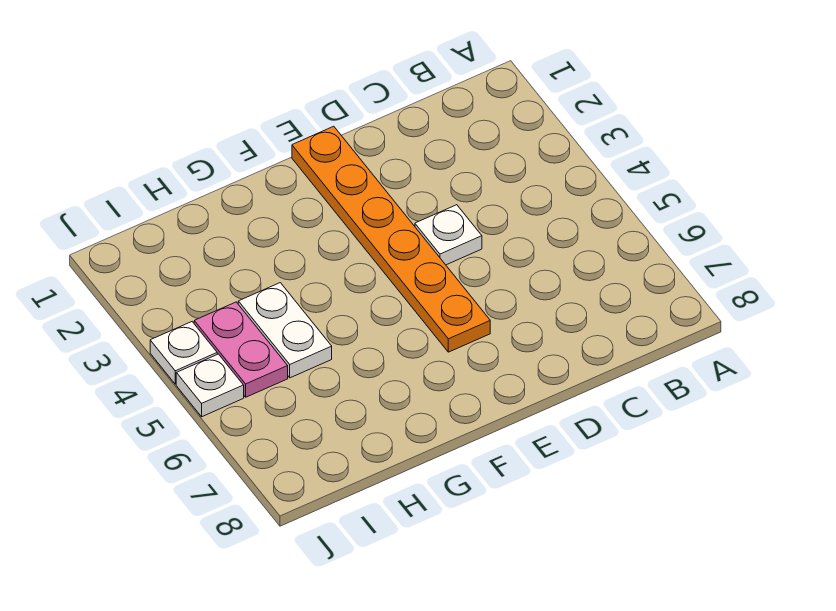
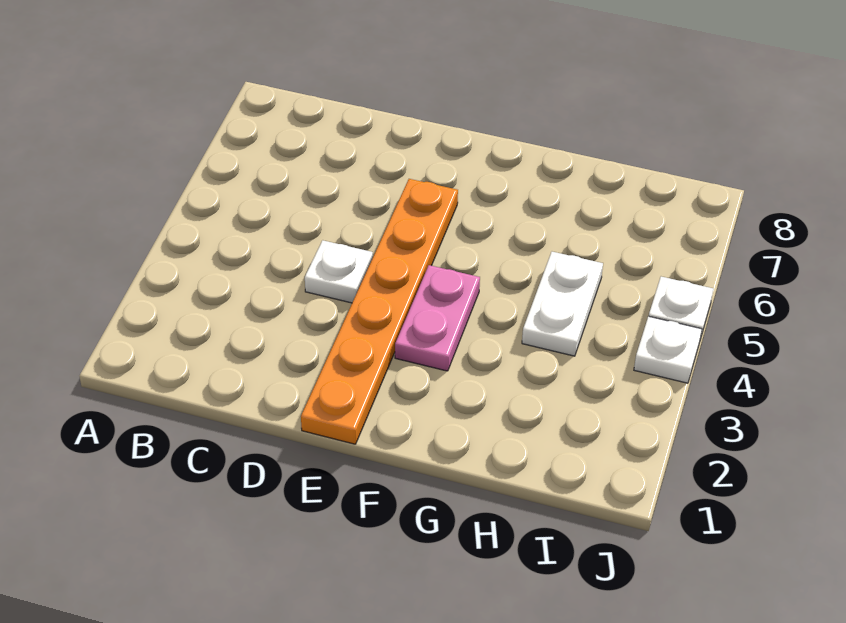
pink 1x2 plate [194,302,288,397] -> pink 1x2 plate moved to [395,265,480,371]

